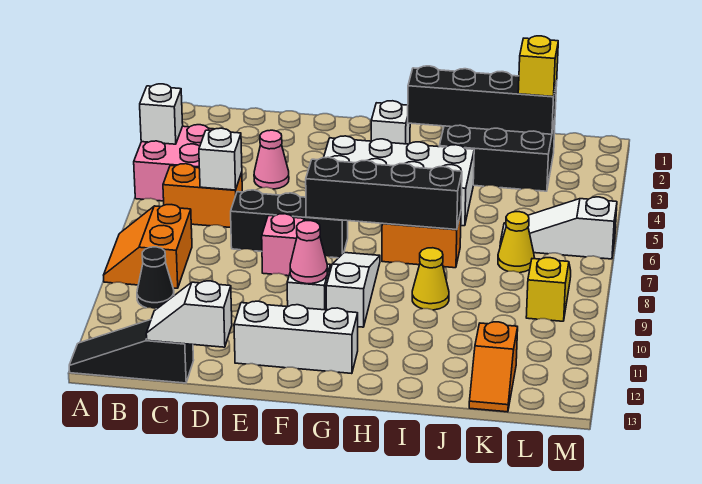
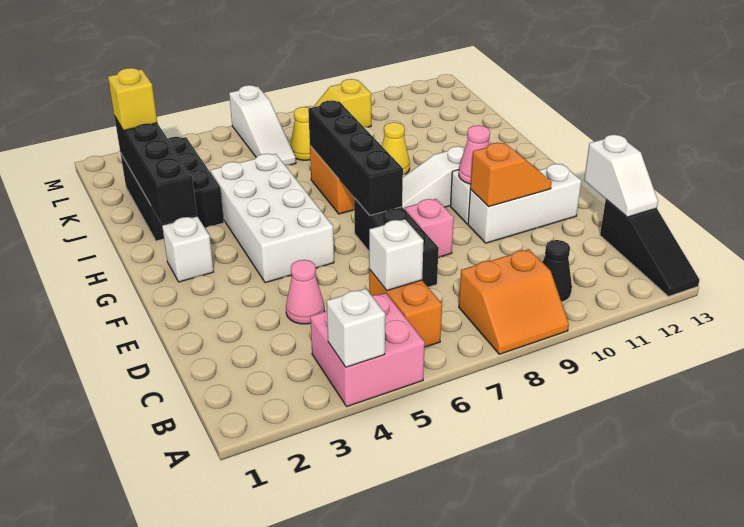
white 1x3 brick [234,301,358,374] -> white 1x3 brick turned to [468,164,581,243]
orange 1x2 slope [469,322,518,412] -> orange 1x2 slope moved to [470,143,552,207]

